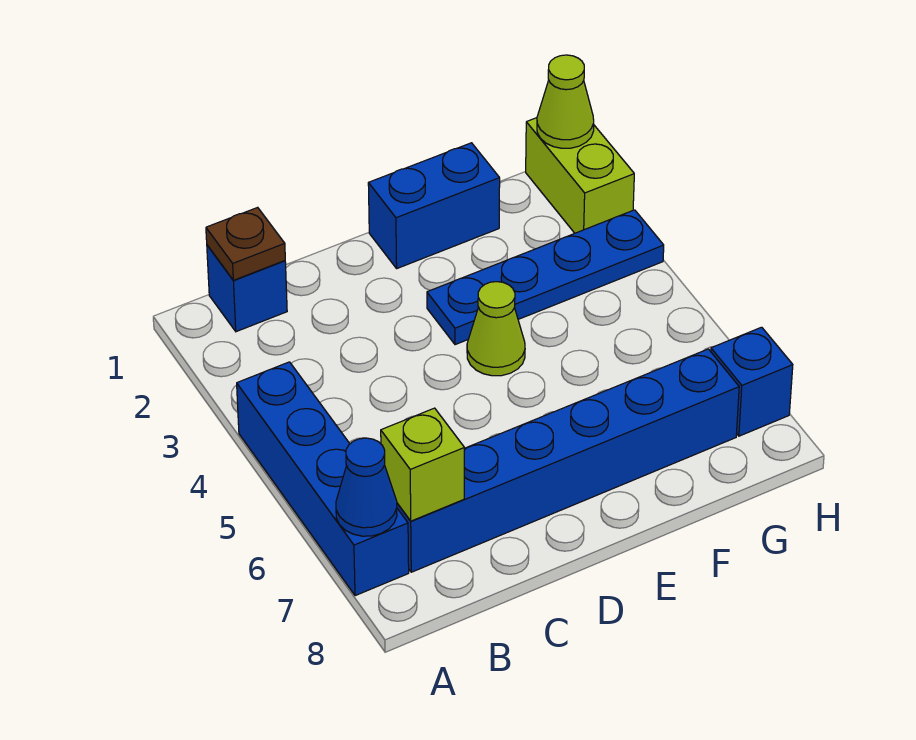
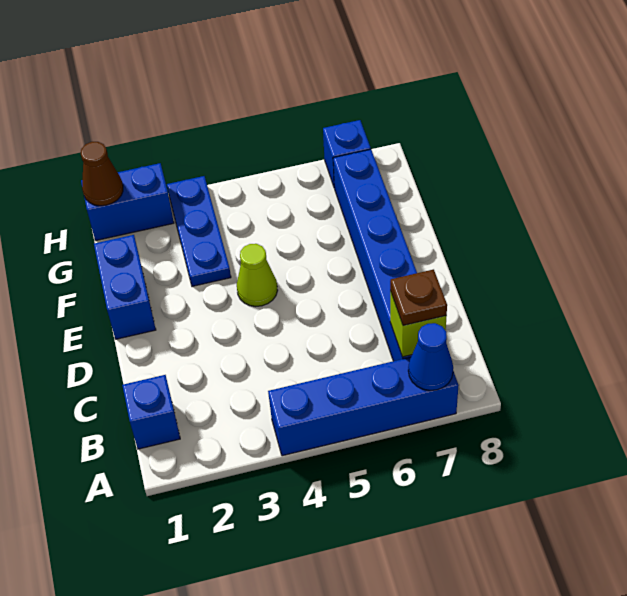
brown 1x1 plate [206,207,285,280] -> brown 1x1 plate moved to [390,269,447,326]
blue 1x4 plate [427,210,664,345] -> blue 1x3 plate [167,176,231,286]
lime 1x2 brick [526,118,634,233] -> blue 1x2 brick [81,163,174,241]
lime 1x1 cone [537,55,594,148] -> brown 1x1 cone [81,142,123,206]

